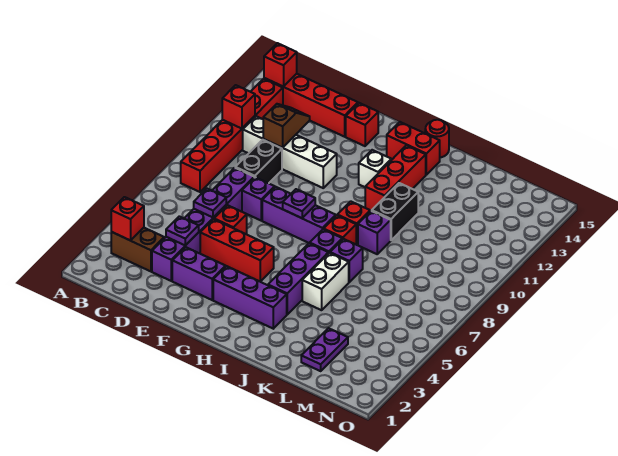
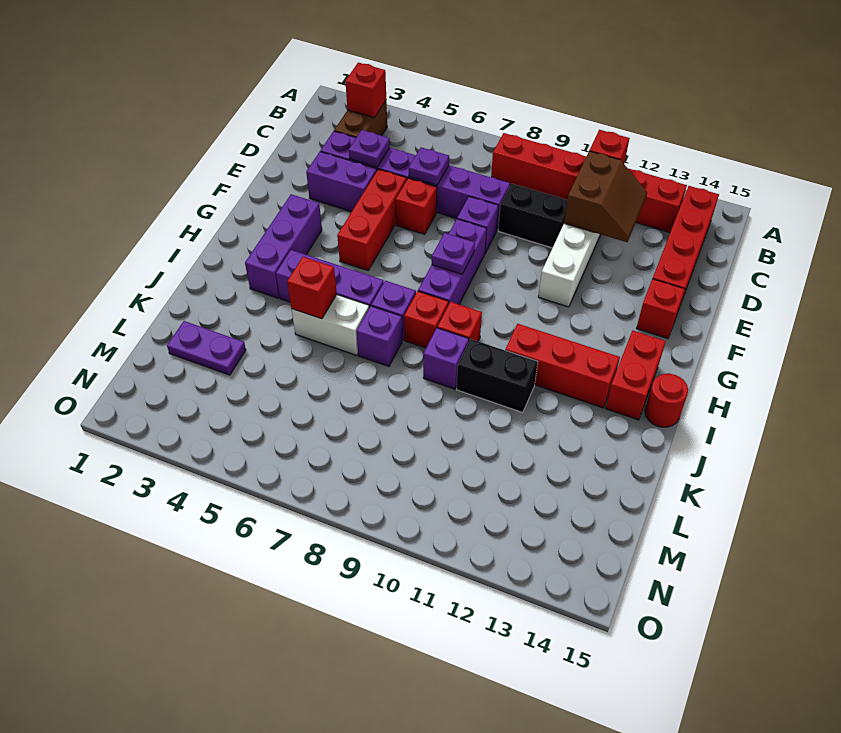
red 1x1 brick [264,43,297,87] -> red 1x1 brick moved to [287,257,337,319]
brown 1x2 slope [263,104,310,148] -> brown 2x2 slope [564,151,647,242]
purple 1x2 brick [172,247,225,300] -> purple 1x2 brick turned to [306,152,377,212]
white 1x1 brick [359,150,391,187] -> none

